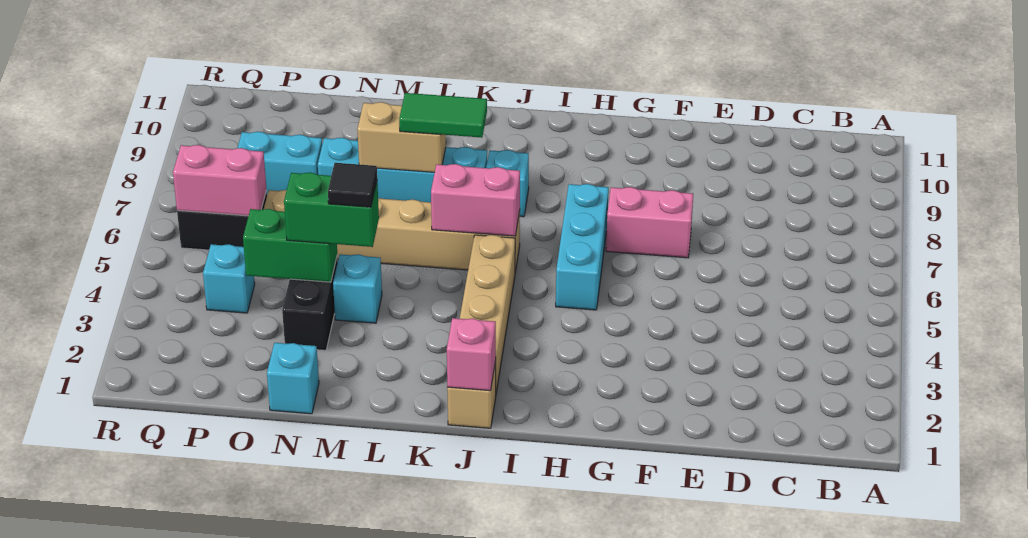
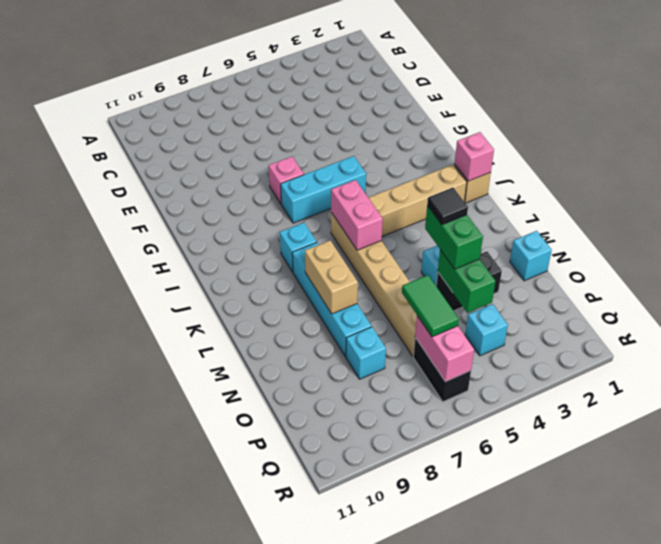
pink 1x2 brick [606,187,693,258] -> pink 1x1 brick [269,157,304,204]
green 1x2 tile [399,93,487,138] -> green 1x2 tile moved to [402,275,459,337]
cyan 1x2 brick [238,132,322,194] -> cyan 1x1 brick [346,327,386,379]

